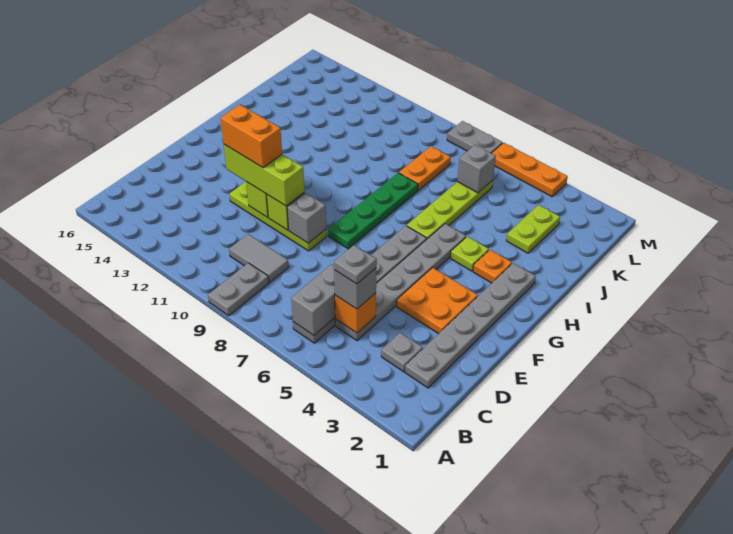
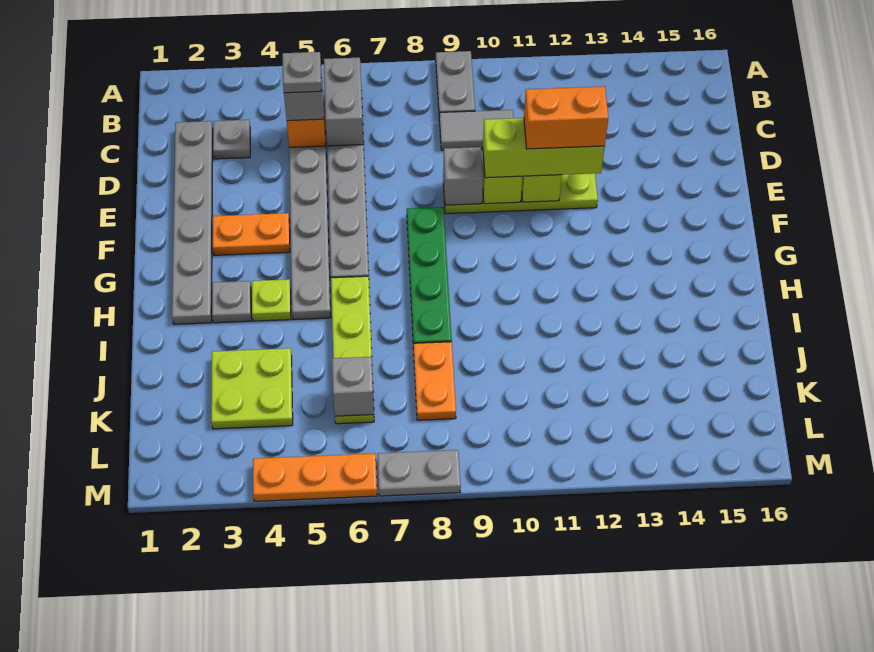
orange 2x2 plate [397,268,478,334] -> orange 1x2 plate [212,213,290,255]
orange 1x1 plate [473,250,512,283] -> grey 1x1 plate [212,281,251,323]
lime 1x2 plate [506,205,560,253] -> lime 2x2 plate [211,348,293,429]

